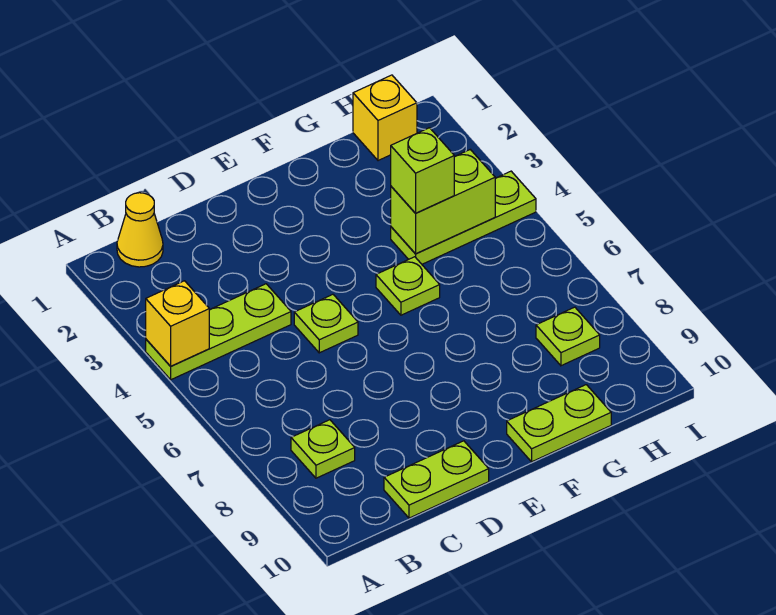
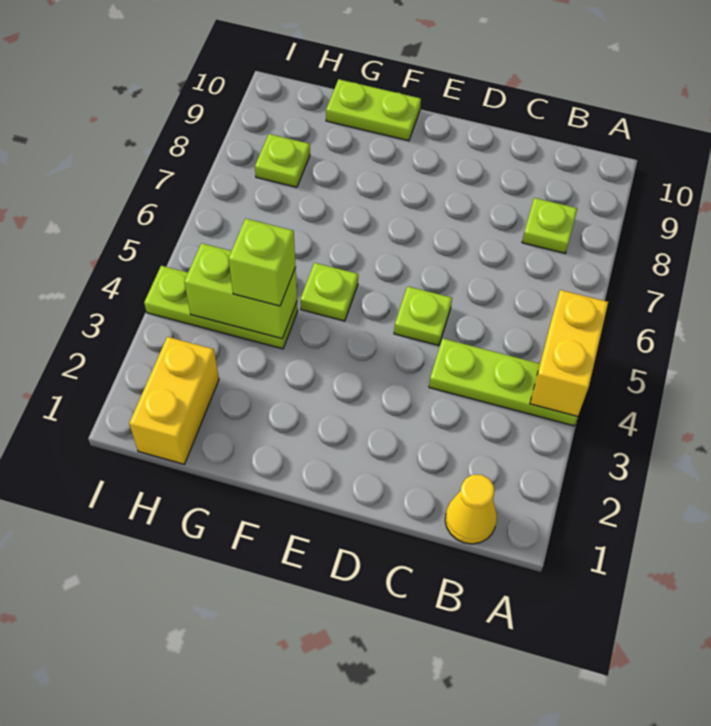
yellow 1x1 brick [146,281,209,366] -> yellow 1x2 brick [530,290,608,417]
lime 1x2 plate [384,441,489,518] -> none
yellow 1x1 brick [353,75,417,161] -> yellow 1x2 brick [129,337,219,464]

